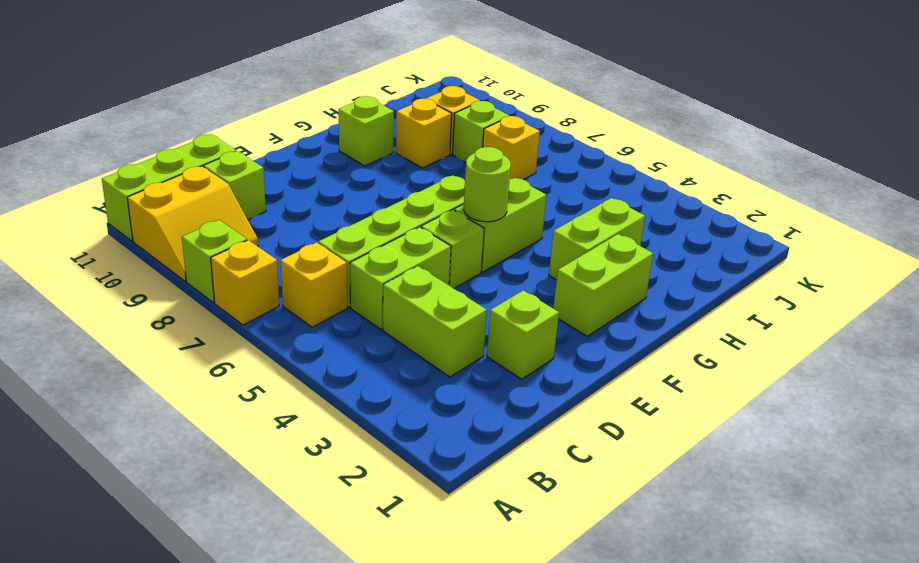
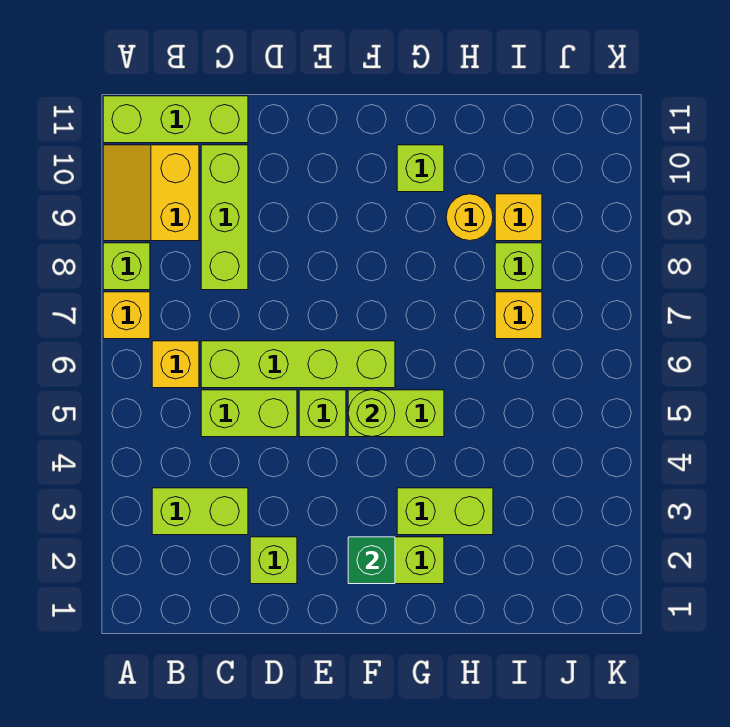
yellow 2x2 slope [127,166,258,281] -> yellow 2x2 slope turned to [103,145,199,241]
lime 1x2 brick [383,266,487,377] -> lime 1x2 brick turned to [152,488,248,535]
lime 1x1 brick [204,151,266,220] -> lime 1x3 brick [201,145,248,290]
none -> green 1x1 brick [348,537,395,584]
yellow 1x1 brick [396,99,452,168] -> yellow 1x1 round brick [446,194,493,241]

